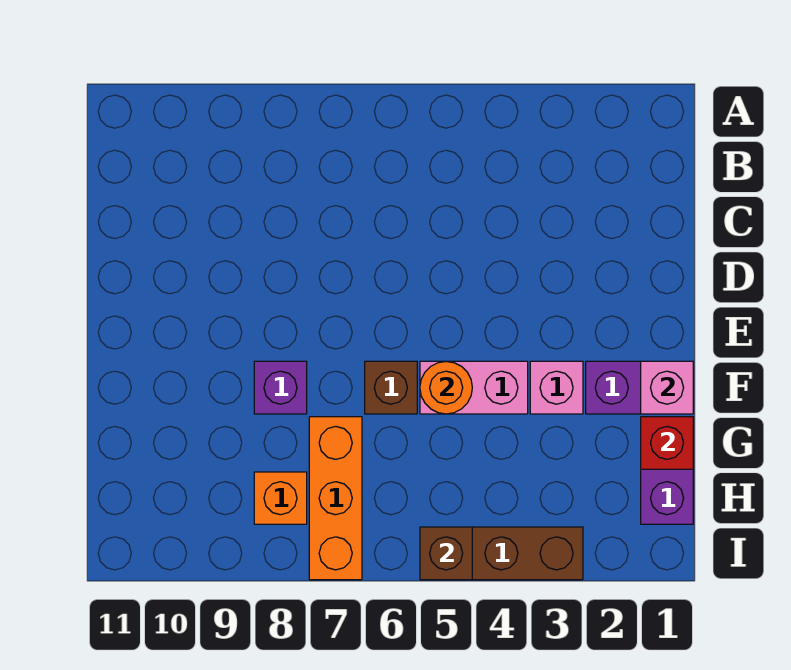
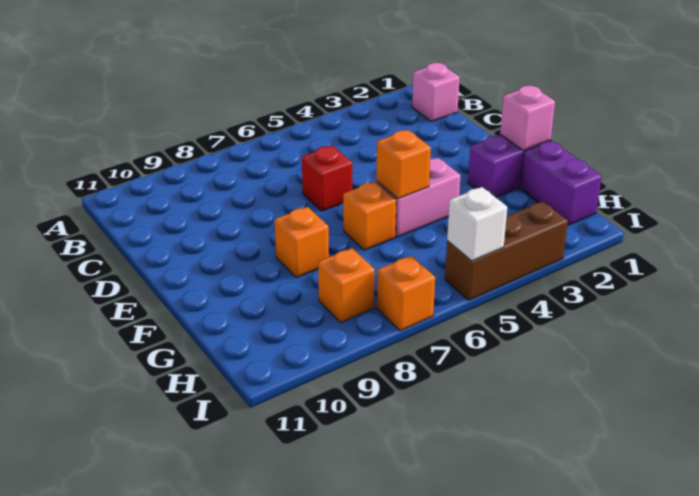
pink 1x1 brick [530,361,583,414] -> pink 1x1 brick moved to [412,63,460,122]
orange 1x1 round brick [420,361,472,414] -> orange 1x1 brick [376,130,431,199]
brown 1x1 brick [365,361,417,414] -> orange 1x1 brick [343,182,396,250]
purple 1x1 brick [254,361,307,414] -> orange 1x1 brick [275,207,329,278]
red 1x1 brick [641,417,693,469] -> red 1x1 brick moved to [302,146,352,211]
orange 1x3 brick [309,417,362,580] -> orange 1x1 brick [377,256,435,331]
brown 1x1 brick [420,527,472,580] -> white 1x1 brick [447,187,507,261]

